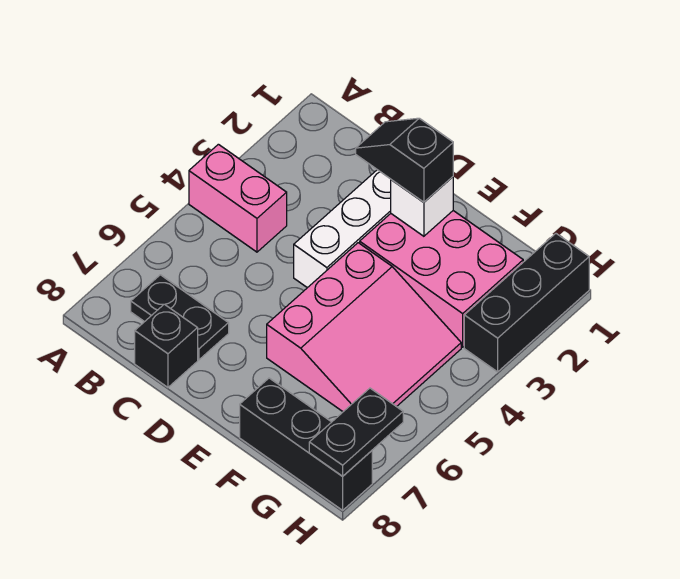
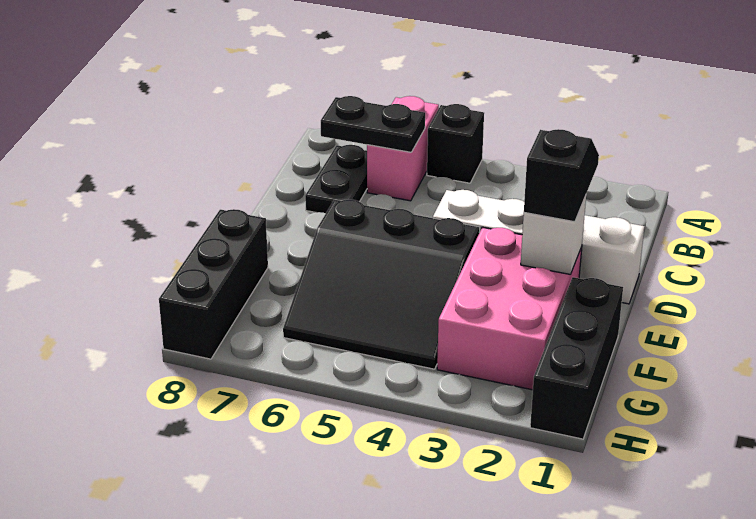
pink 1x2 brick [189,144,287,252] -> pink 1x2 brick moved to [367,96,439,201]
black 1x1 brick [135,304,198,387] -> black 1x1 brick moved to [427,104,484,183]
pink 3x3 slope [267,243,461,412] -> black 3x3 slope [283,200,480,369]
black 1x3 brick [464,234,589,372] -> black 1x3 brick turned to [530,277,623,439]
black 1x2 plate [309,388,403,476] -> black 1x2 plate moved to [321,96,425,152]

